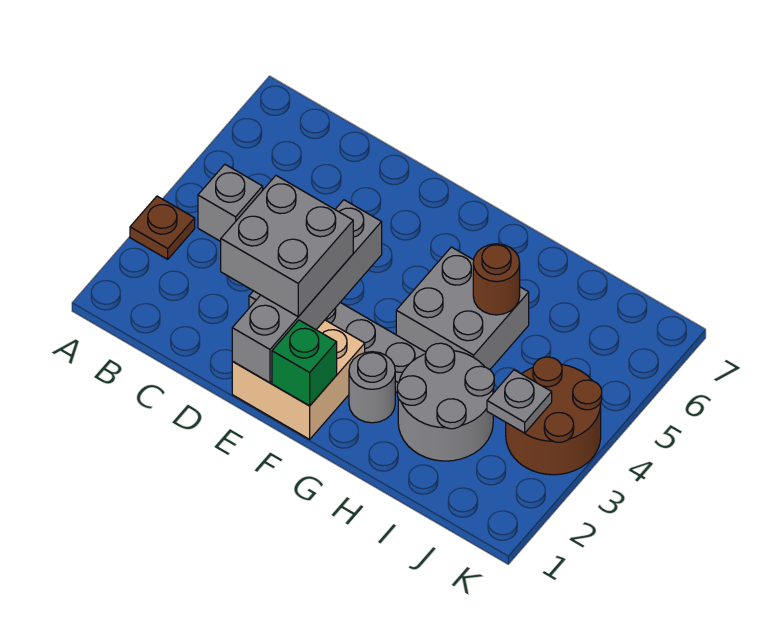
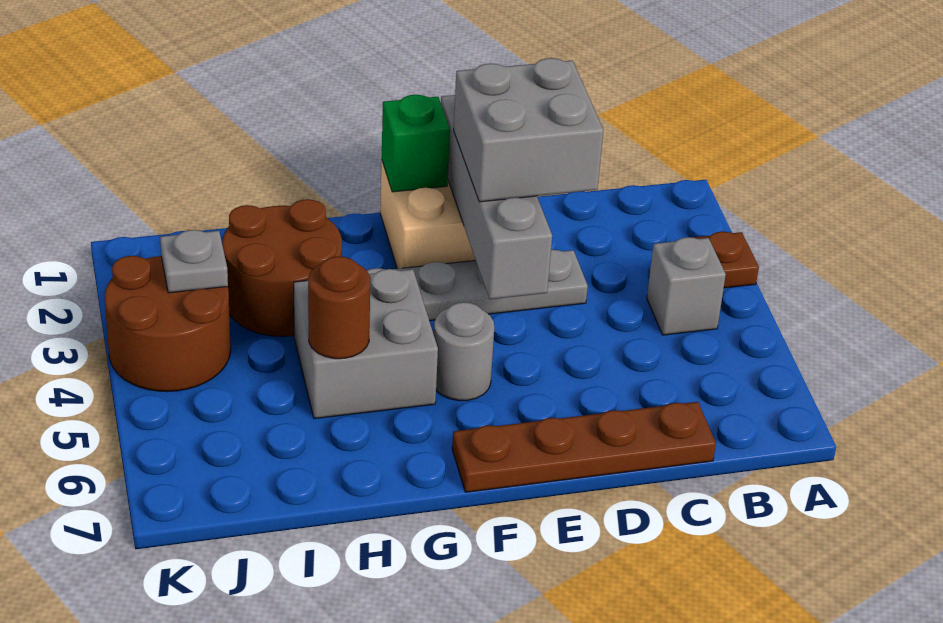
none -> brown 1x4 plate [452,402,716,492]
grey 1x1 round brick [349,352,395,423] -> grey 1x1 round brick moved to [434,302,494,401]
grey 2x2 round brick [397,343,494,461] -> brown 2x2 round brick [222,199,342,337]

